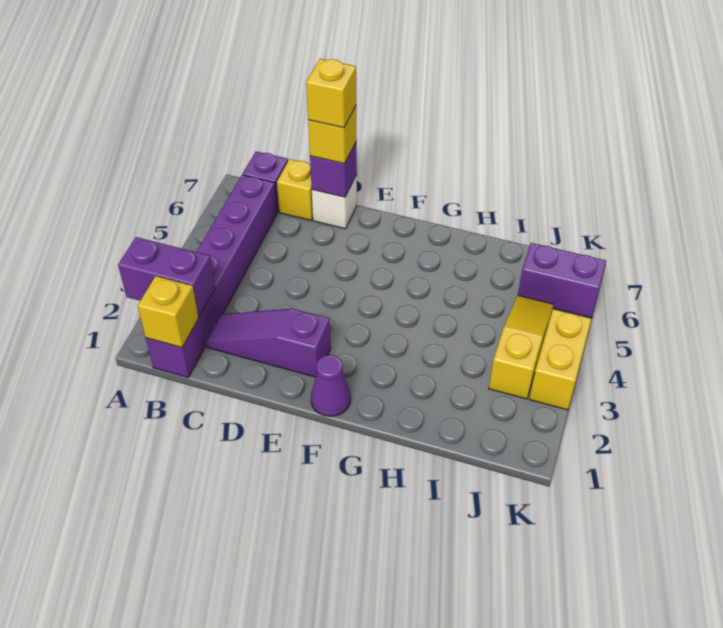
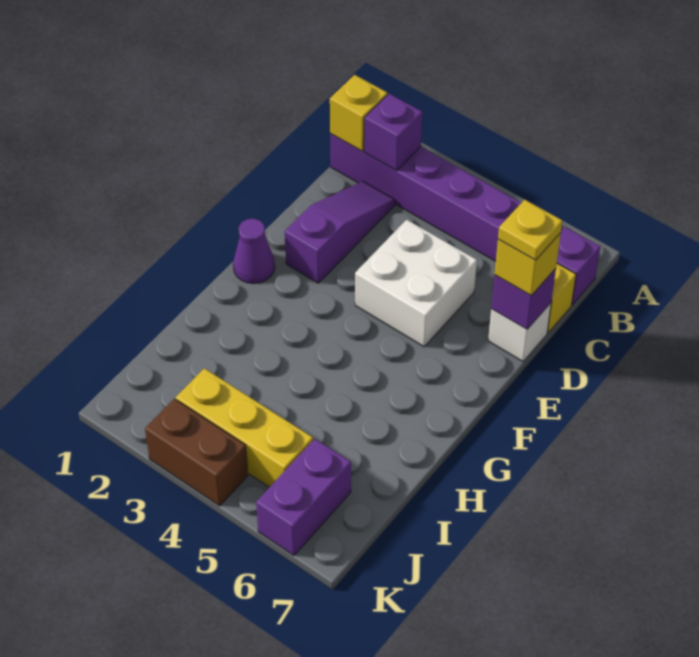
purple 1x2 brick [118,237,215,316] -> purple 1x1 brick [364,94,422,171]
none -> white 2x2 brick [355,220,477,347]
yellow 1x1 brick [306,59,356,128] -> yellow 1x1 plate [498,200,562,260]
yellow 1x3 slope [489,296,554,399] -> yellow 1x3 brick [176,368,313,487]
yellow 1x2 brick [529,309,591,410] -> brown 1x2 brick [145,399,248,506]

